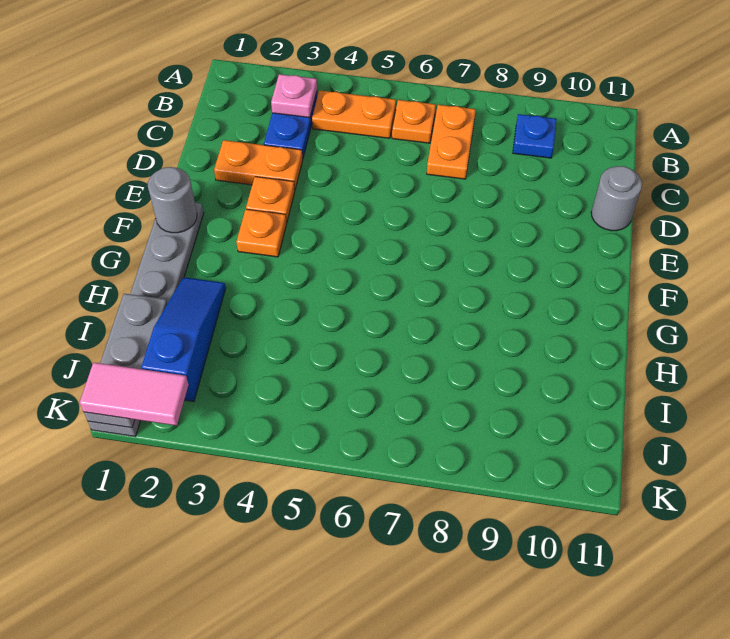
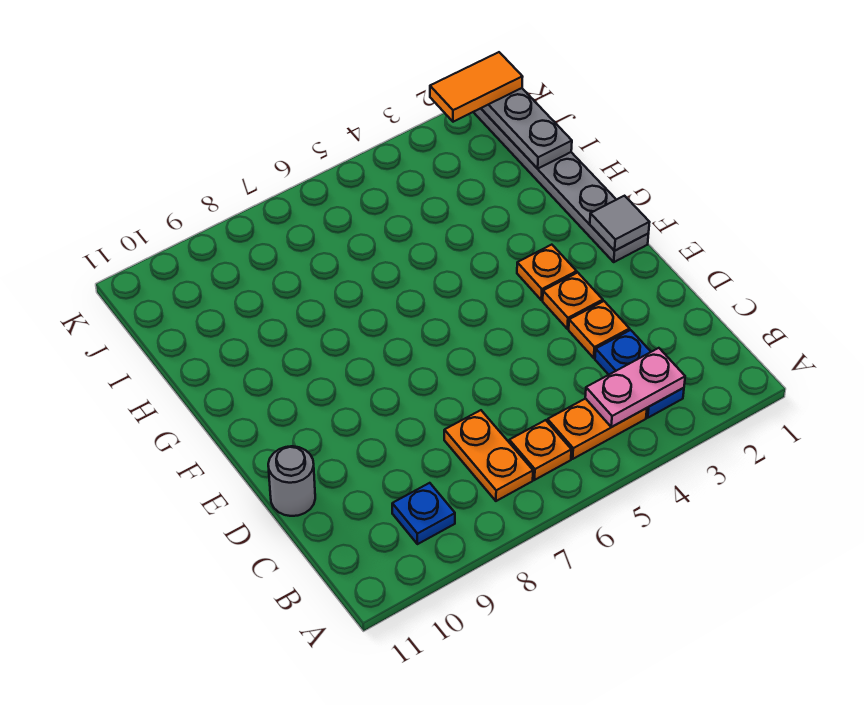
pink 1x1 plate [271,74,317,118] -> pink 1x2 plate [585,348,685,427]
orange 1x2 plate [214,140,303,189] -> orange 1x1 plate [569,301,629,358]
grey 1x1 round brick [148,167,197,233] -> grey 1x1 tile [590,196,650,251]
blue 1x3 slope [141,277,226,402] -> none
pink 1x2 tile [80,362,188,426] -> orange 1x2 tile [430,52,523,122]

